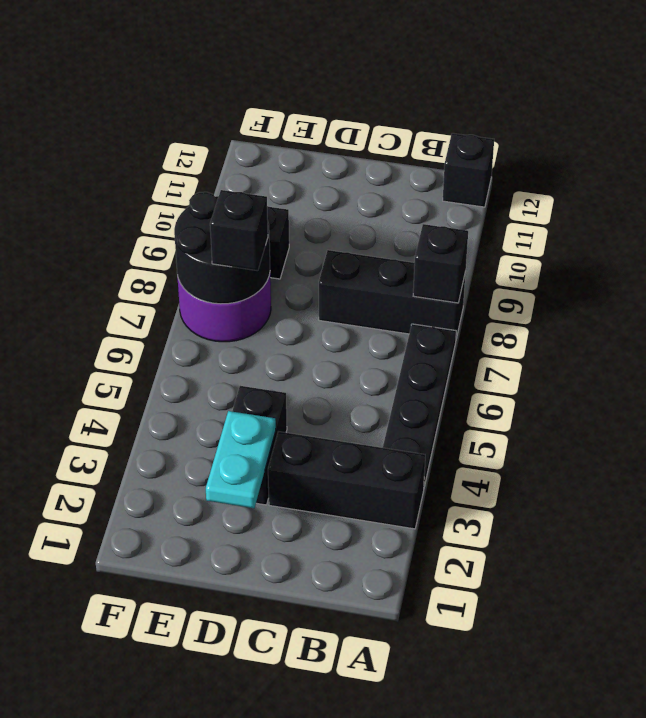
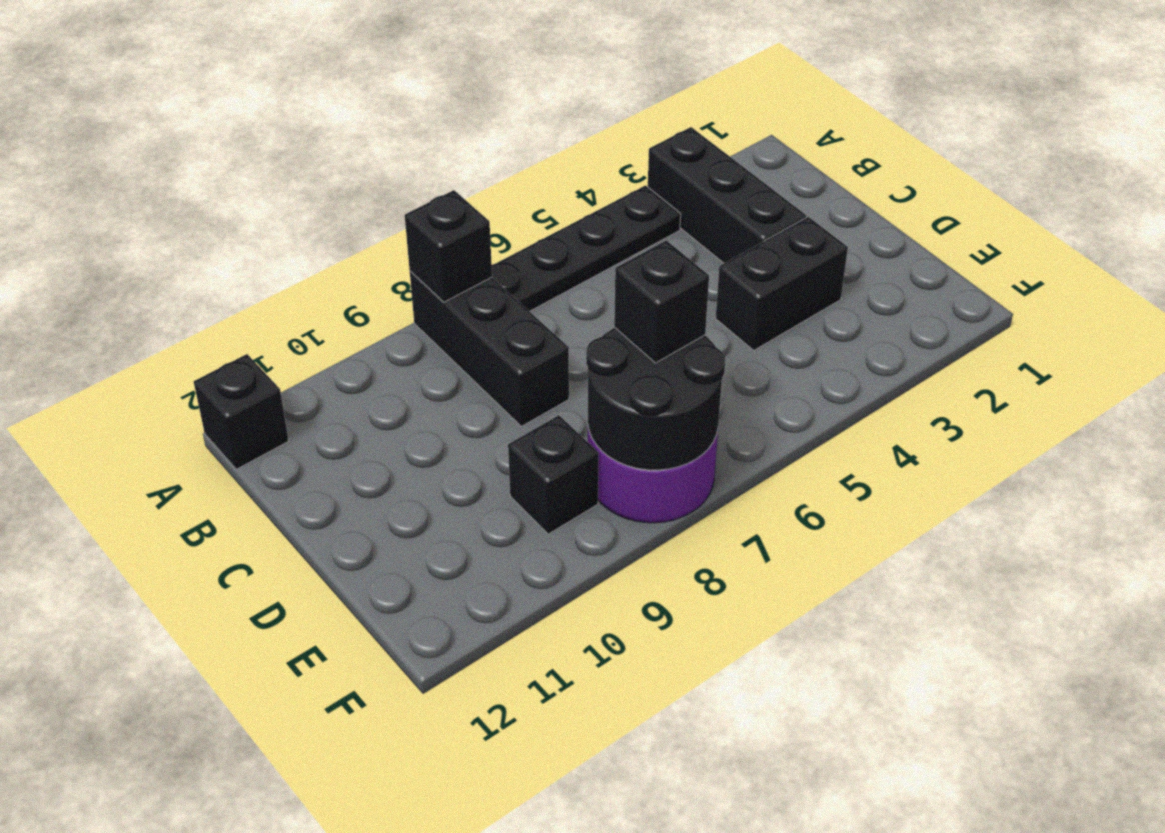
cyan 1x2 plate [206,411,276,508] -> none

